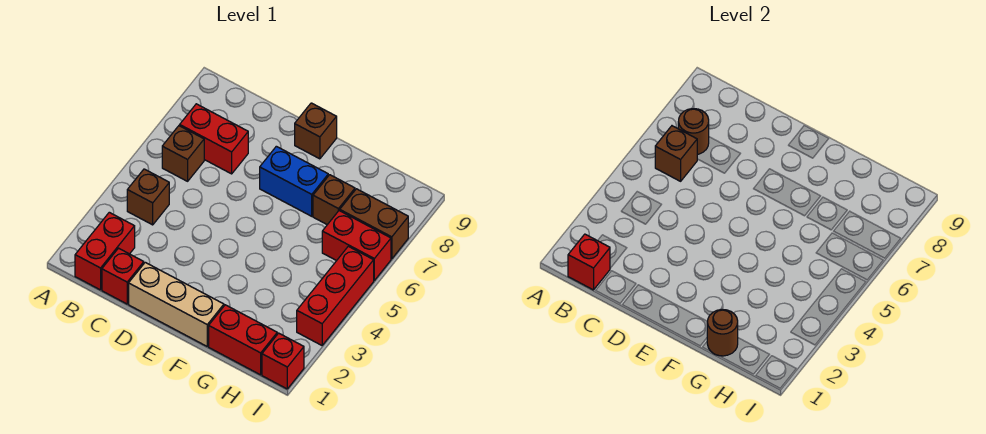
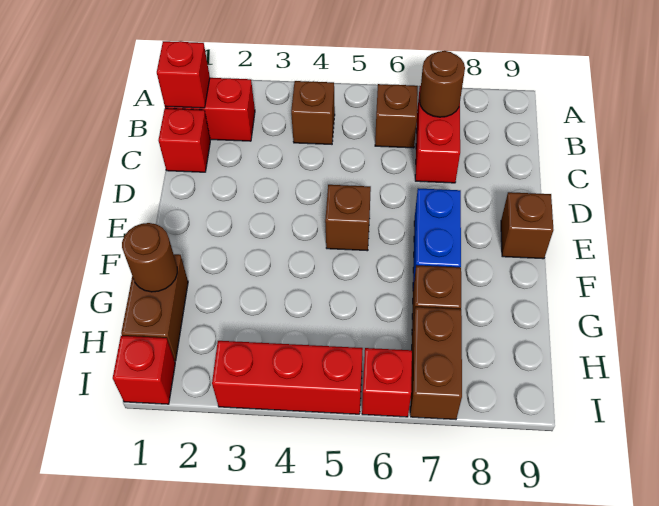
brown 1x1 brick [655,126,697,181] -> brown 1x1 brick moved to [325,185,371,251]
tan 1x3 brick [129,262,224,346] -> none
red 1x2 brick [209,305,277,375] -> brown 1x2 brick [121,254,188,361]
red 1x2 brick [322,211,391,280] -> red 1x1 brick [362,348,412,417]

